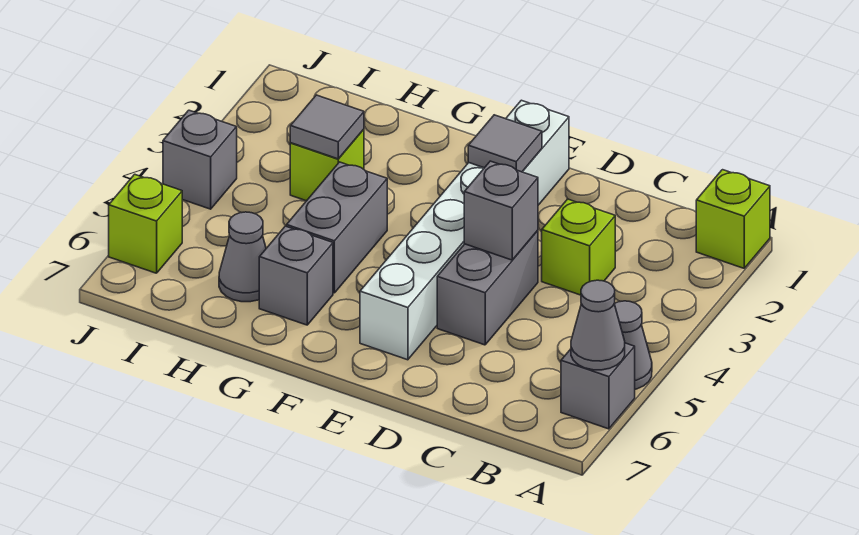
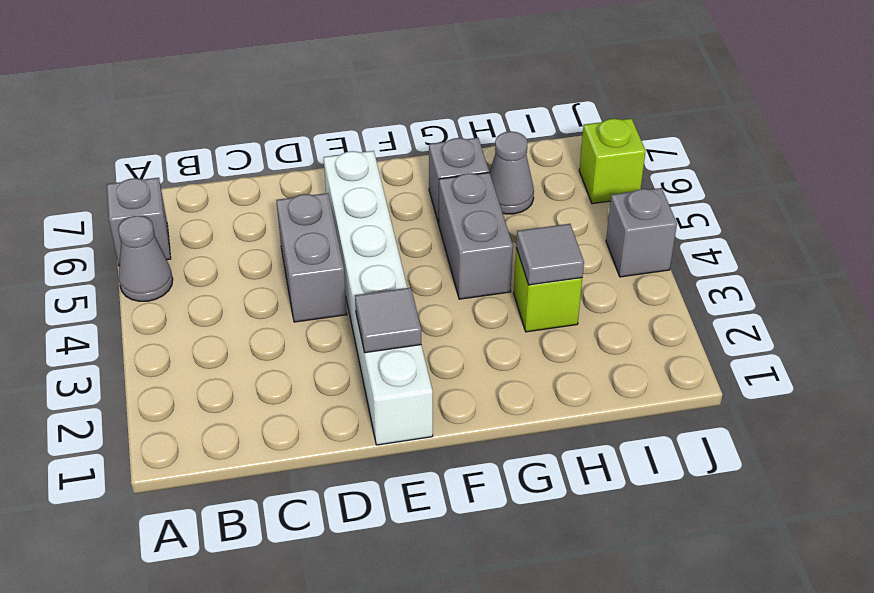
lime 1x1 brick [696,170,770,268] -> none
grey 1x1 cone [571,280,625,370] -> none
lime 1x1 brick [542,199,615,295] -> none
grey 1x1 brick [464,161,538,260] -> none

